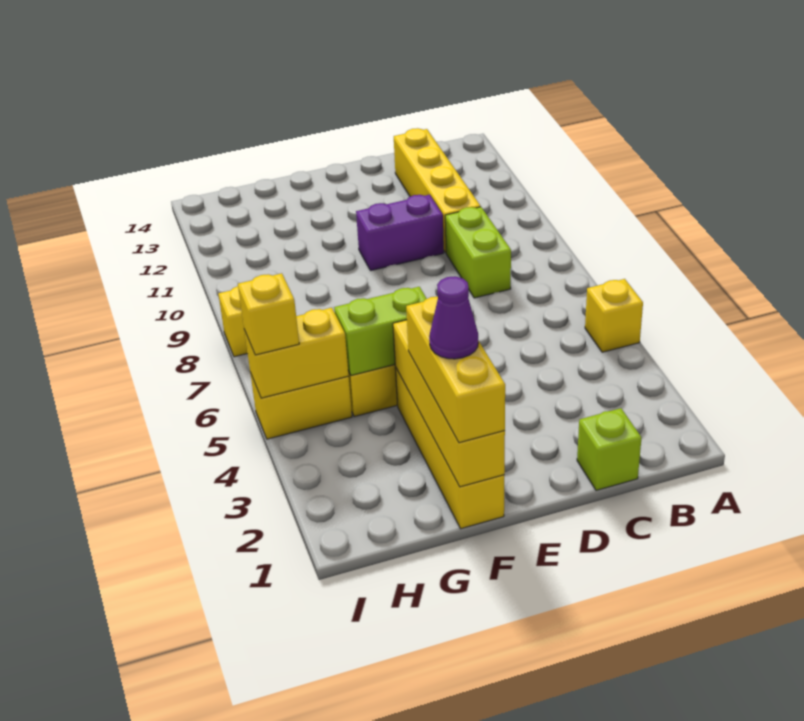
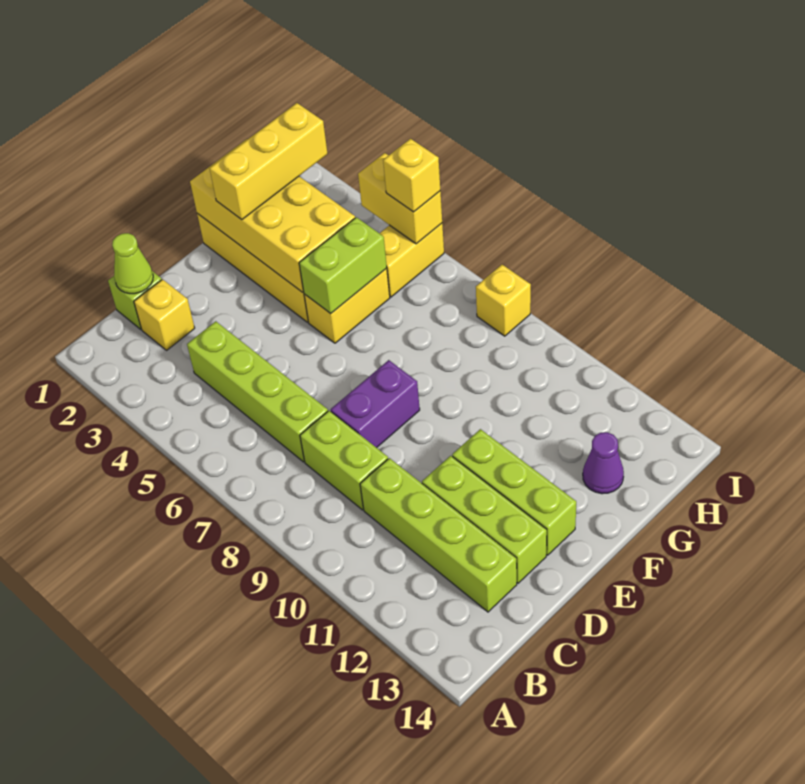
yellow 1x1 brick [585,279,643,352] -> yellow 1x1 brick moved to [134,279,195,350]
none -> lime 1x1 cone [112,233,153,294]
none -> lime 1x4 brick [187,321,328,462]
yellow 1x4 brick [394,128,481,253] -> lime 1x4 brick [360,458,517,612]
purple 1x2 brick [356,195,444,271] -> purple 1x2 brick moved to [331,360,420,448]
none -> lime 1x3 brick [422,456,547,583]
none -> lime 1x3 brick [452,429,576,555]
yellow 1x4 brick [393,320,505,487] -> yellow 2x4 brick [190,139,355,292]
yellow 1x3 brick [406,297,505,443] -> yellow 1x3 brick turned to [210,103,327,220]
purple 1x1 cone [429,276,478,359] -> purple 1x1 cone moved to [583,432,624,494]
yellow 1x2 brick [244,308,349,398] -> yellow 1x2 brick turned to [358,153,442,244]

